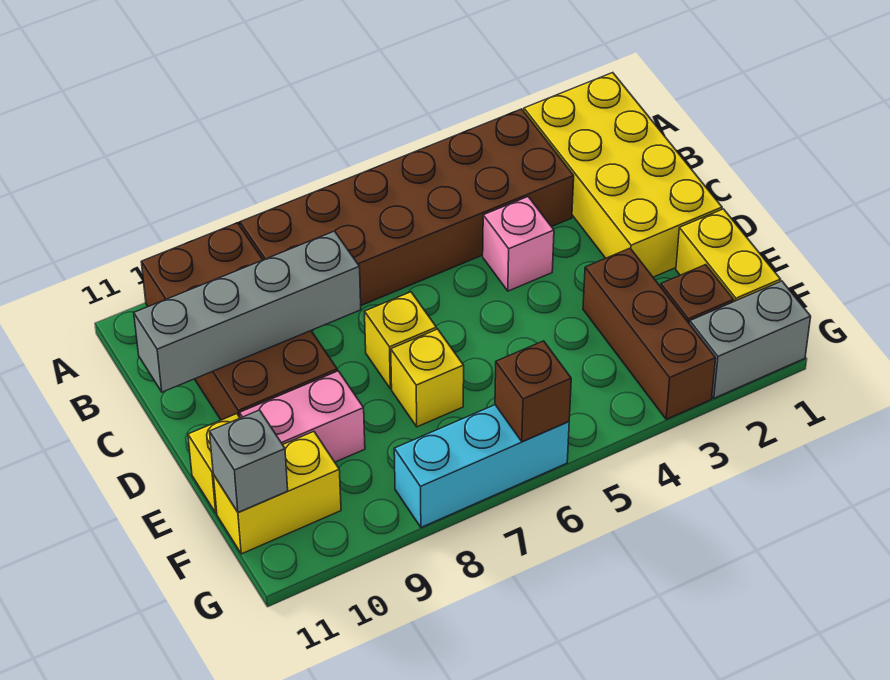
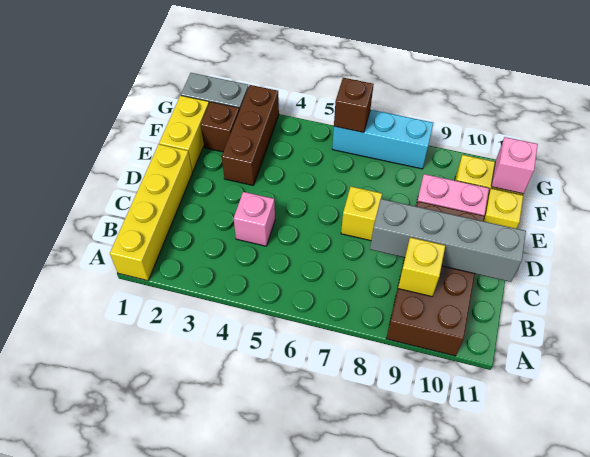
yellow 2x4 brick [524,73,722,277] -> yellow 1x4 brick [110,144,192,281]
brown 2x6 brick [240,109,574,305] -> none
yellow 1x1 brick [391,329,464,427] -> yellow 1x1 brick moved to [398,237,445,296]
grey 1x1 brick [210,410,288,512] -> pink 1x1 brick [491,137,538,194]

